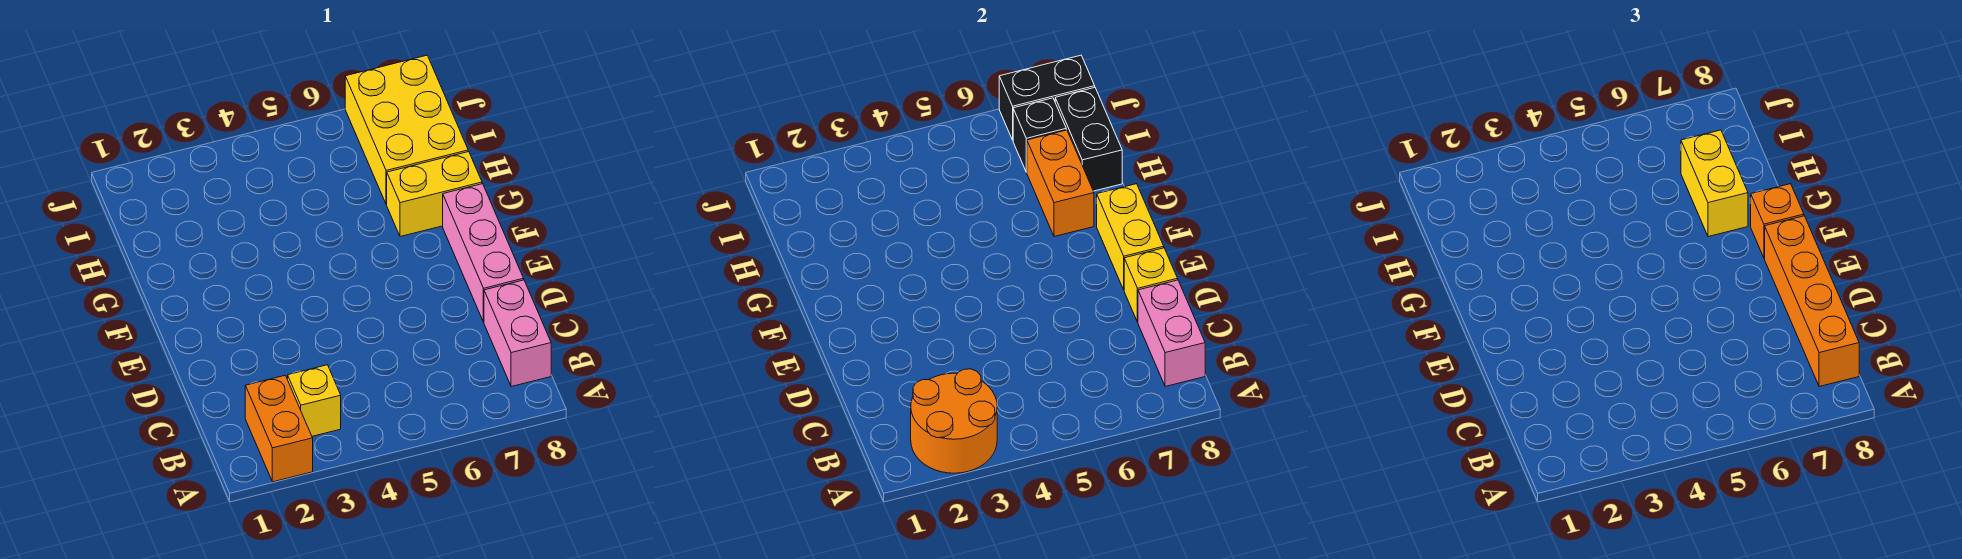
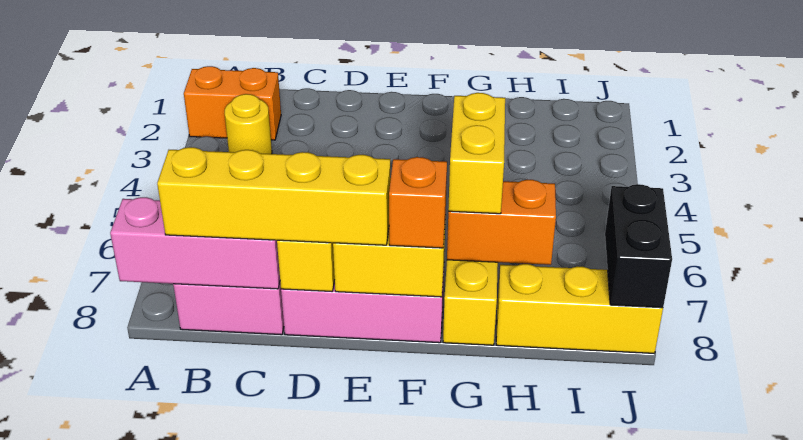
orange 2x2 round brick [911,369,997,473] -> none
yellow 1x1 brick [288,365,341,436] -> yellow 1x1 round brick [225,94,272,154]
pink 1x2 brick [1138,280,1205,387] -> pink 1x3 brick [110,197,280,289]
orange 1x4 brick [1765,216,1859,387] -> yellow 1x4 brick [157,147,391,245]
yellow 1x2 brick [1681,130,1748,237] -> yellow 1x2 brick turned to [448,93,505,214]
yellow 2x3 brick [345,55,468,205] -> yellow 1x3 brick [496,264,663,353]
black 1x2 brick [1055,88,1122,191] -> none
black 1x1 brick [1013,98,1066,172] -> none

